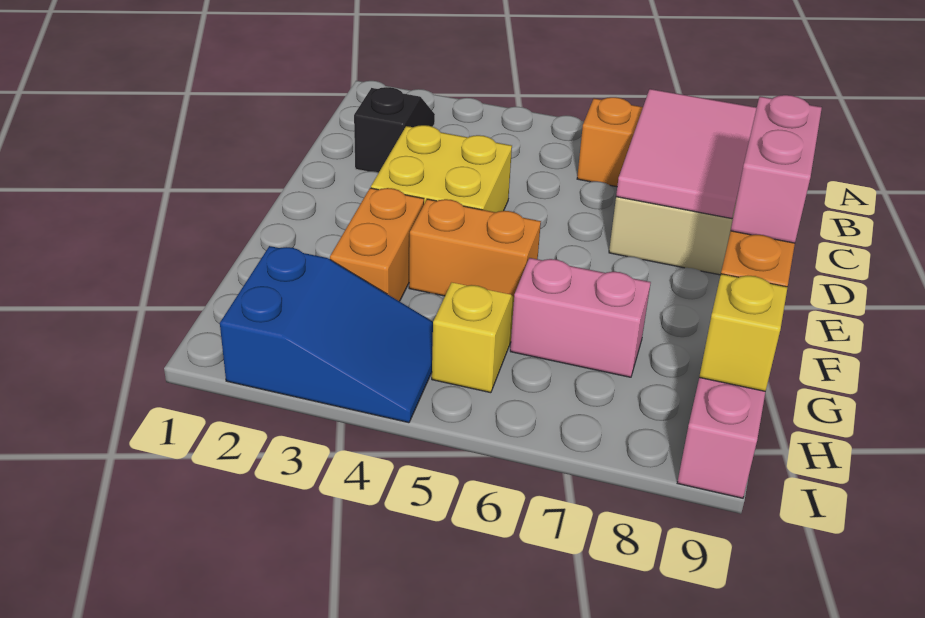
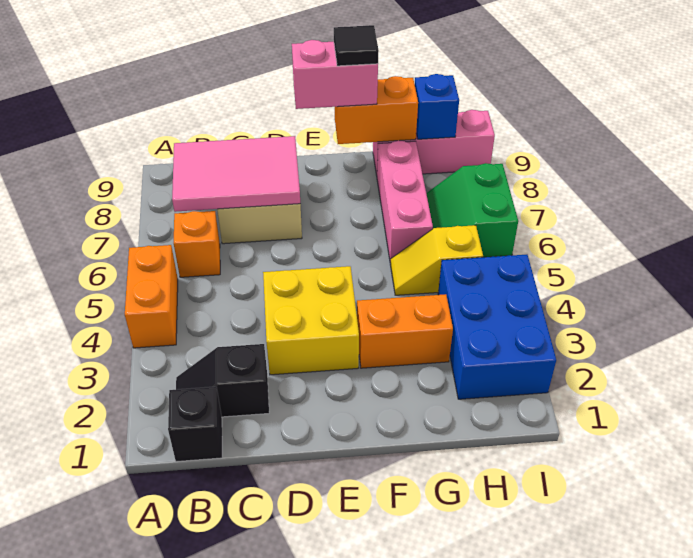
none -> black 1x1 brick [168,387,222,462]
orange 1x2 brick [409,199,541,297] -> orange 1x2 brick moved to [125,245,178,348]
none -> black 1x1 tile [334,25,379,66]
pink 1x2 brick [510,258,651,377] -> pink 1x3 brick [377,141,433,263]
blue 2x3 slope [220,246,433,423] -> blue 2x3 brick [438,255,556,399]
none -> green 2x2 slope [426,163,518,257]
yellow 1x1 brick [699,274,788,391] -> blue 1x1 brick [415,74,459,139]

